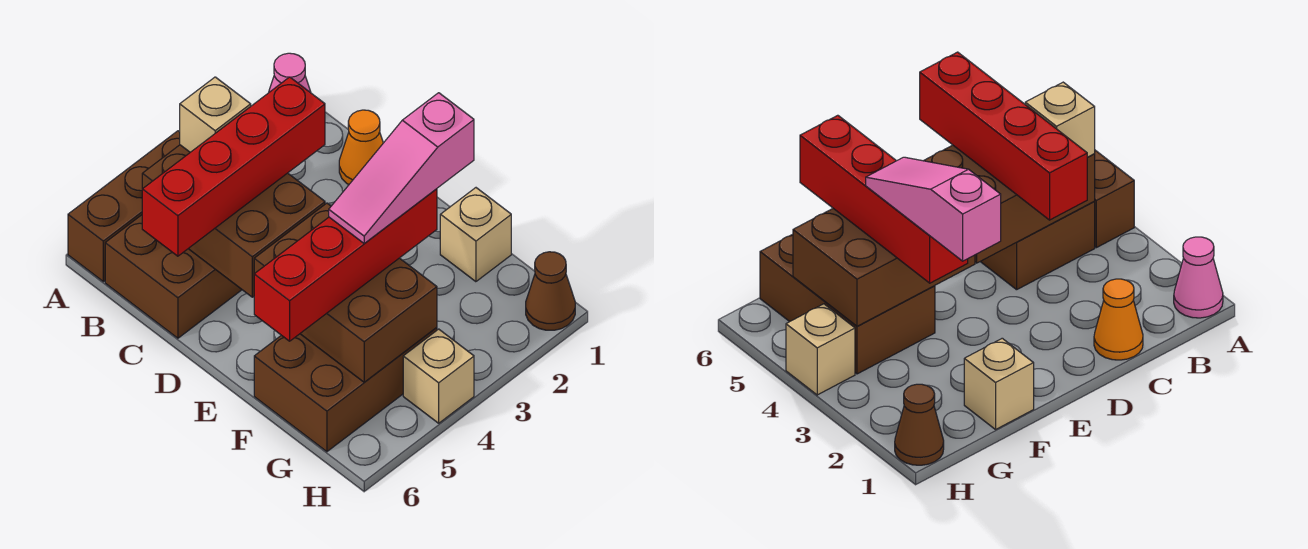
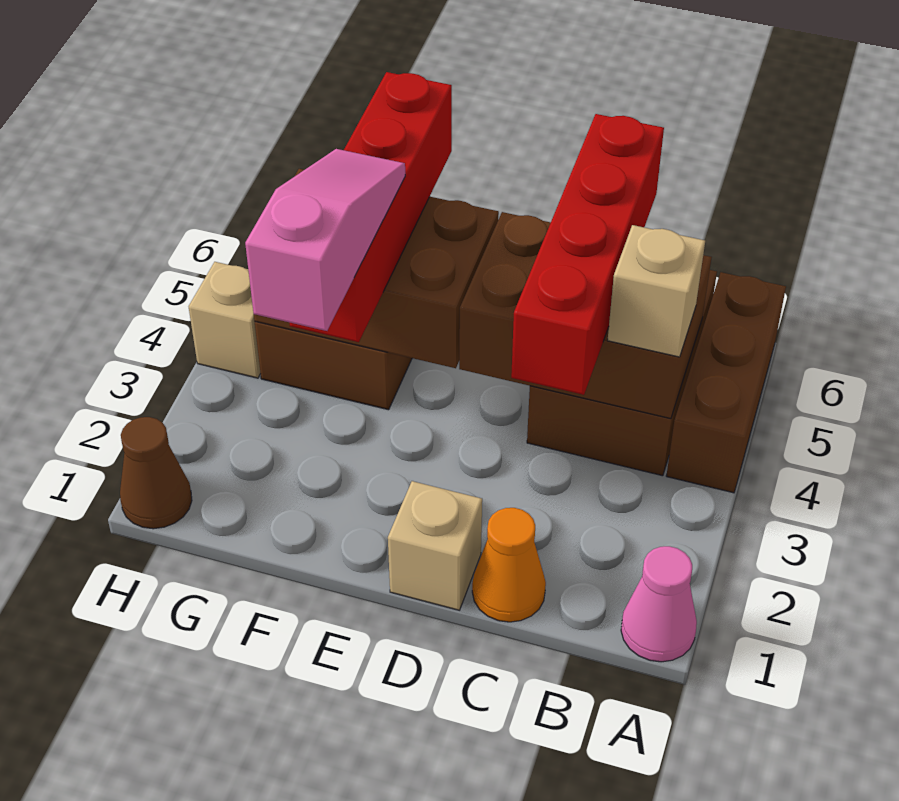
tan 1x1 brick [440,188,511,282] -> tan 1x1 brick moved to [388,481,482,610]

